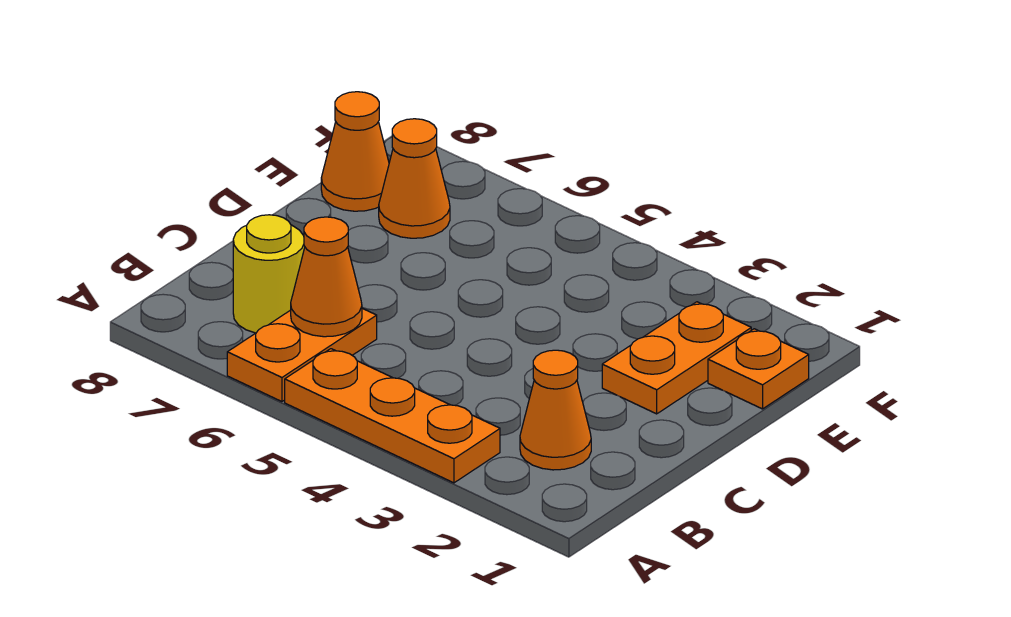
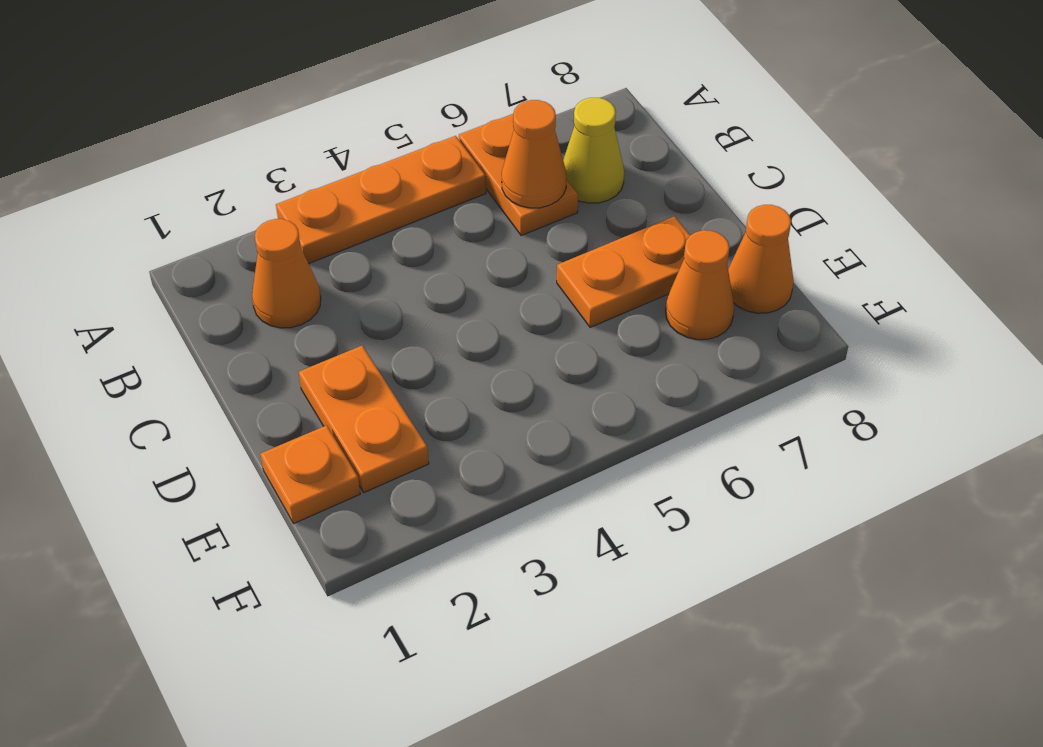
yellow 1x1 round brick [233,215,305,333] -> yellow 1x1 cone [563,98,624,203]
none -> orange 1x2 plate [557,216,690,327]

